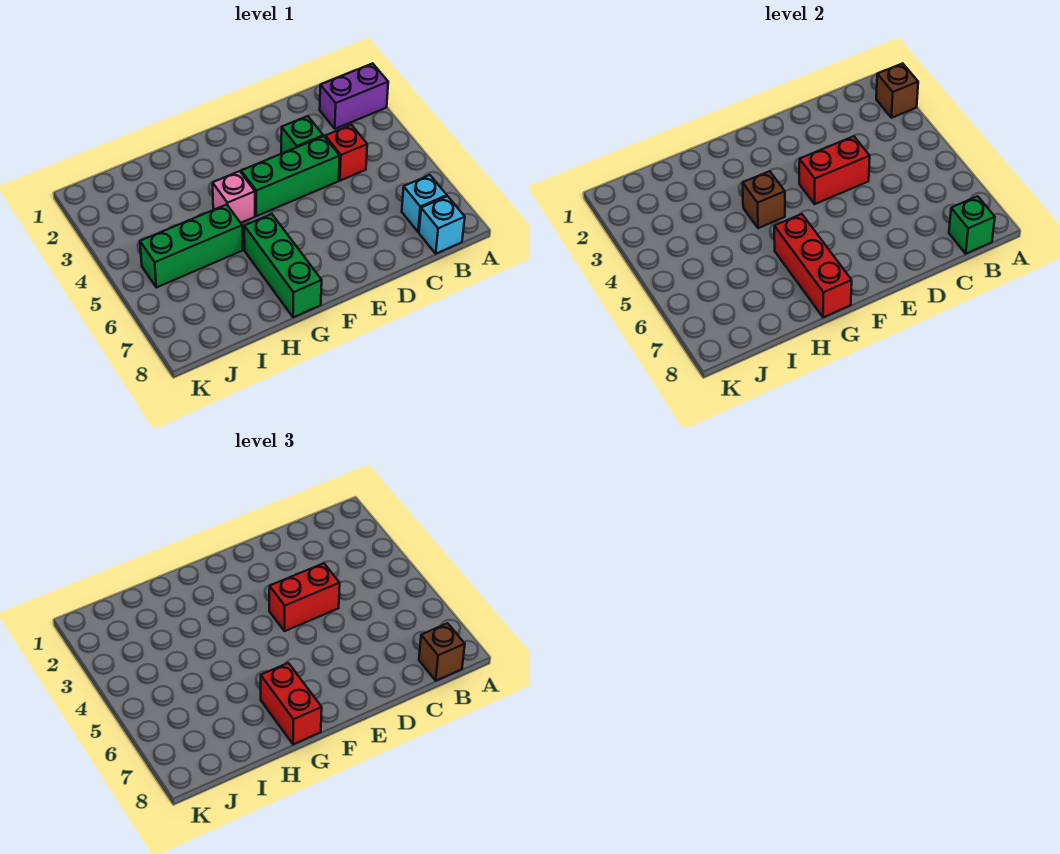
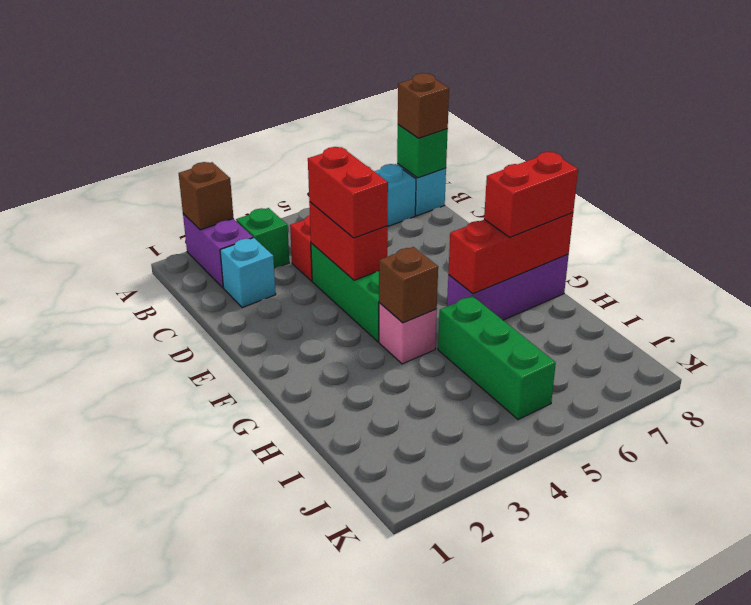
none -> cyan 1x1 brick [220,238,276,307]
green 1x1 brick [281,116,323,153] -> green 1x1 brick moved to [236,208,289,269]
green 1x3 brick [244,214,322,317] -> purple 1x3 brick [447,255,569,320]

